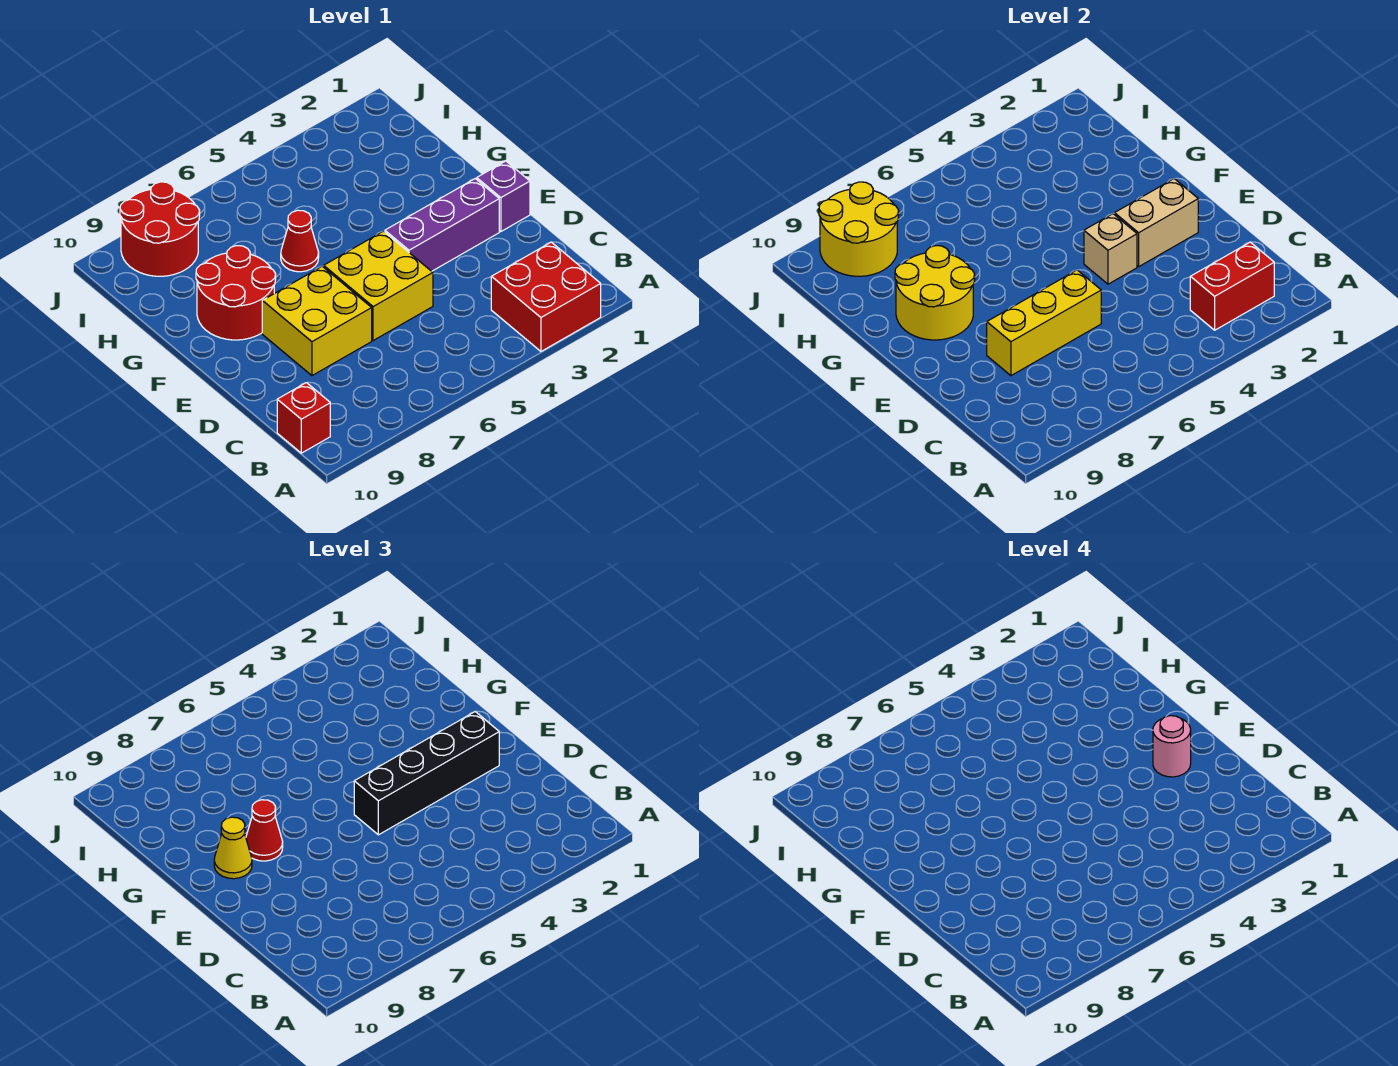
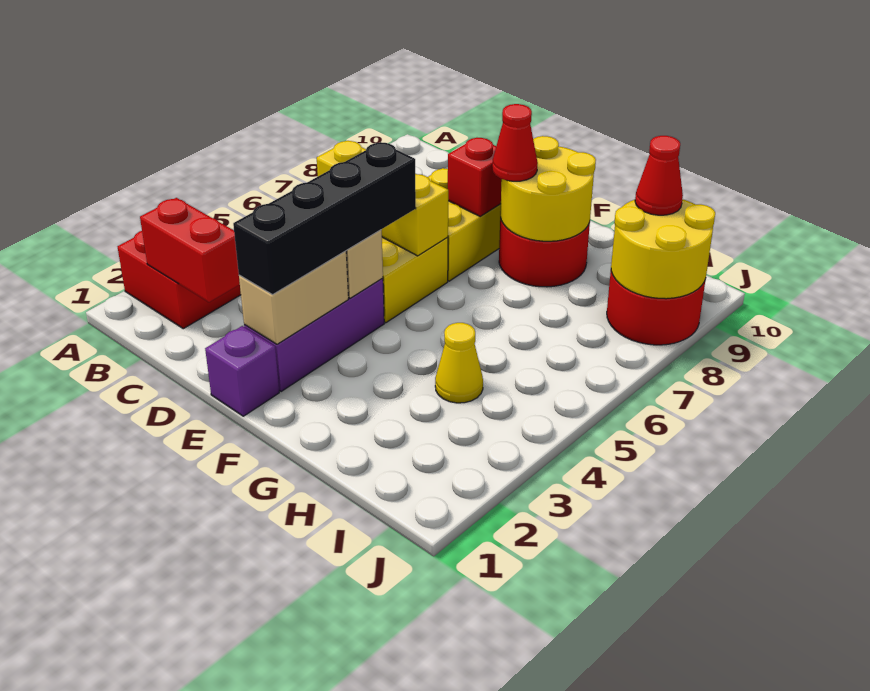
red 1x2 brick [1190,242,1274,330] -> red 1x2 brick turned to [140,198,240,302]
red 1x1 brick [277,383,330,453] -> red 1x1 brick moved to [448,138,502,217]
yellow 1x3 brick [987,270,1101,376] -> yellow 1x3 brick turned to [317,141,448,256]
pink 1x1 round brick [1153,716,1191,777] -> none
yellow 1x1 cone [214,817,252,879] -> yellow 1x1 cone moved to [435,323,483,403]
red 1x1 cone [281,210,319,272] -> red 1x1 cone moved to [635,136,683,215]

